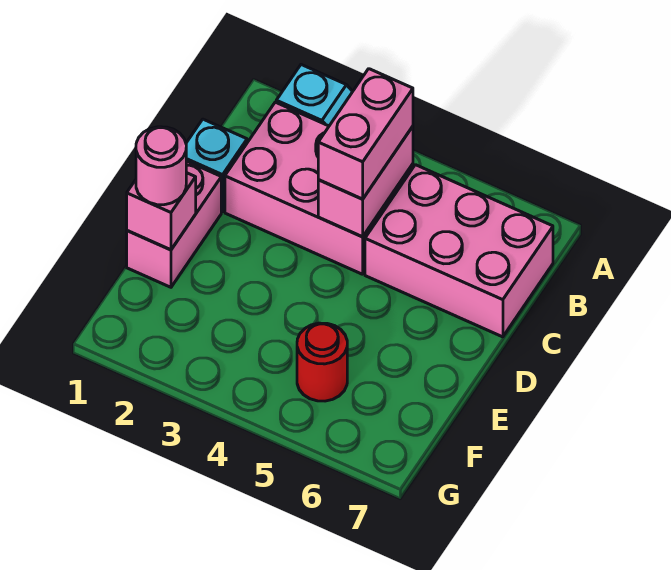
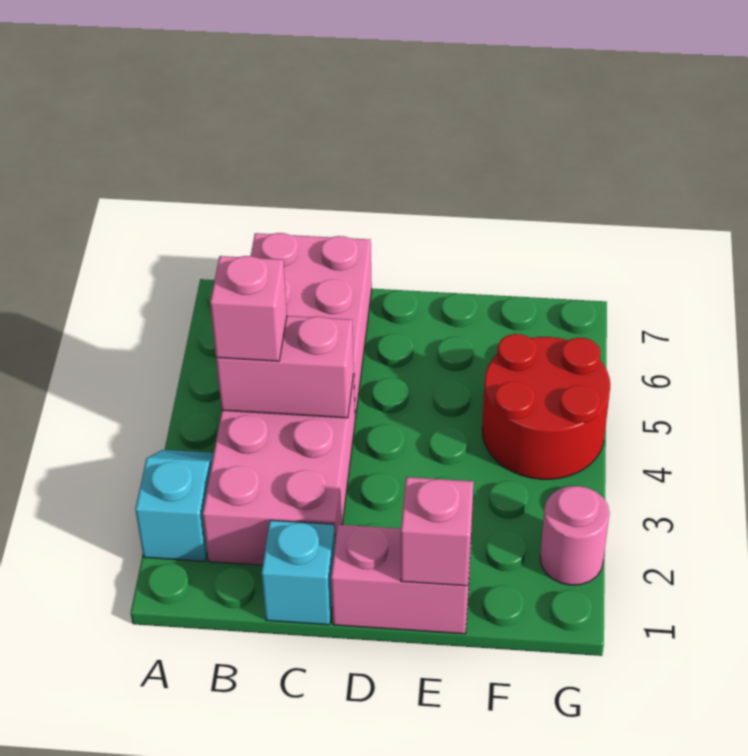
pink 1x2 brick [318,69,413,199] -> pink 1x1 brick [210,256,287,361]
pink 1x1 round brick [136,127,186,205] -> pink 1x1 round brick moved to [540,486,609,585]
red 1x1 round brick [297,323,347,401] -> red 2x2 round brick [482,334,610,479]

